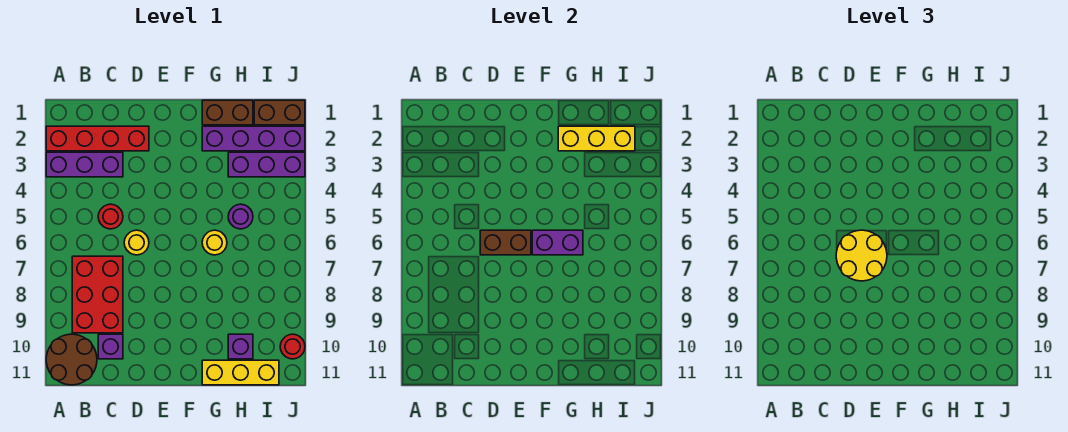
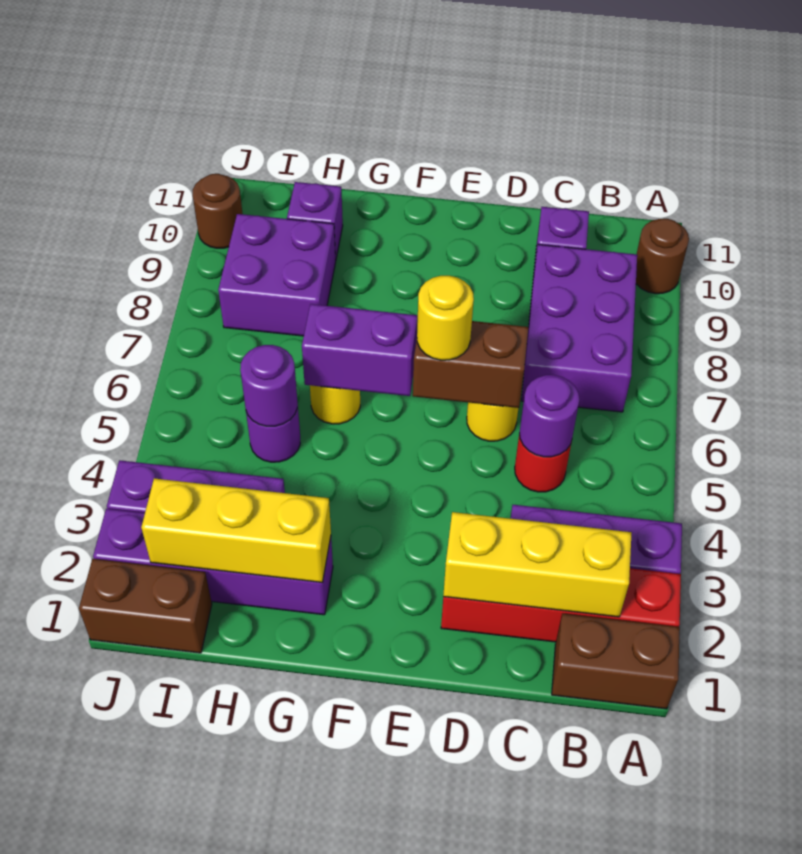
brown 2x2 round brick [46,334,97,385] -> brown 1x1 round brick [636,219,689,294]
red 2x3 brick [72,256,123,333] -> purple 2x3 brick [521,244,637,412]
none -> purple 1x1 round brick [520,375,579,457]
yellow 2x2 round brick [836,230,887,281] -> yellow 1x1 round brick [417,276,474,360]
brown 1x2 brick [202,100,253,125] -> brown 1x2 brick moved to [552,613,680,709]
yellow 1x3 brick [202,360,279,385] -> yellow 1x3 brick moved to [443,512,632,617]
none -> purple 1x1 round brick [240,345,297,426]
none -> purple 2x2 brick [218,214,336,336]
red 1x1 round brick [280,334,305,359] -> brown 1x1 round brick [193,174,242,248]

